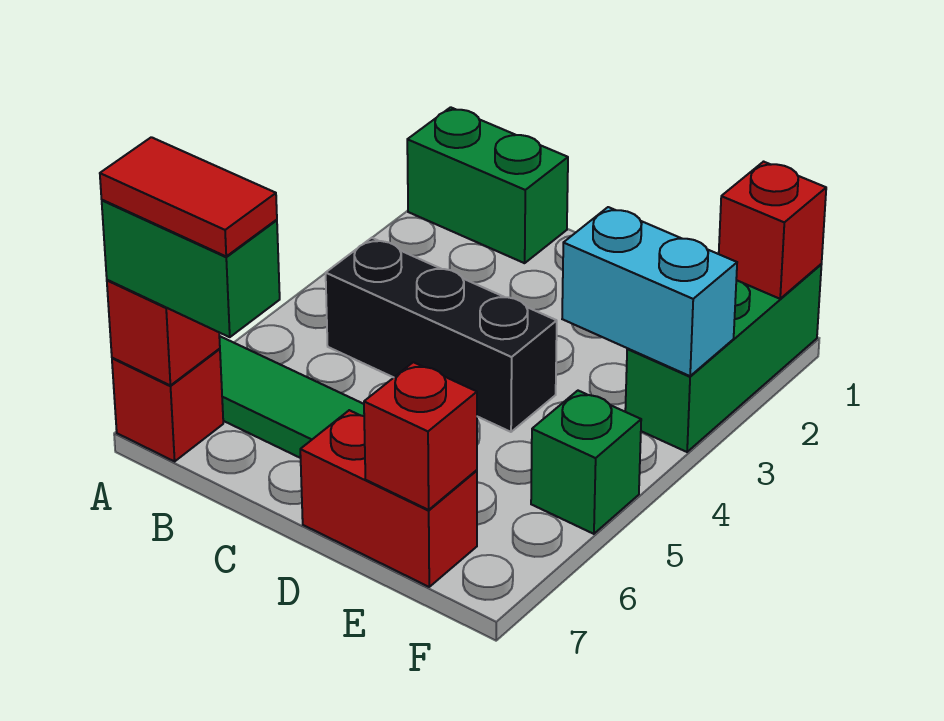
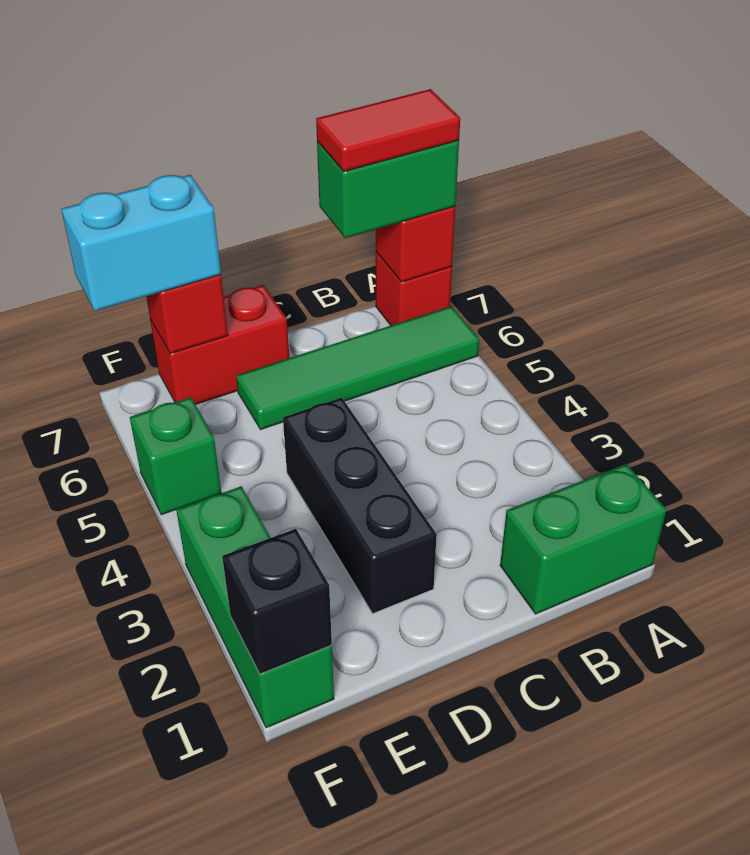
black 1x3 brick [326,238,557,432] -> black 1x3 brick turned to [283,398,437,613]
cyan 1x2 brick [562,207,737,376] -> cyan 1x2 brick moved to [62,175,221,311]
red 1x1 brick [719,162,826,299] -> black 1x1 brick [222,529,332,674]

